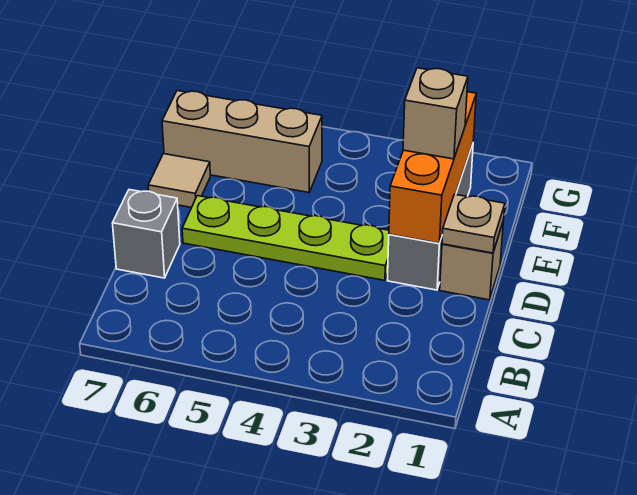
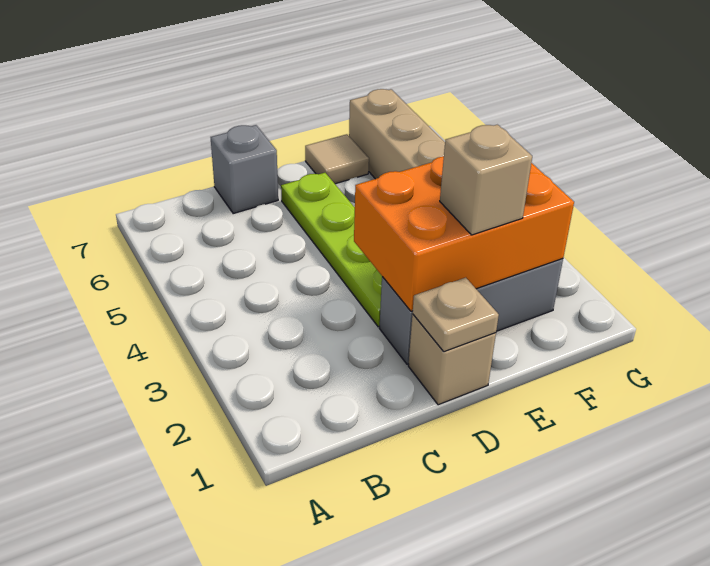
orange 1x3 brick [389,92,476,243] -> orange 2x3 brick [354,156,574,311]

